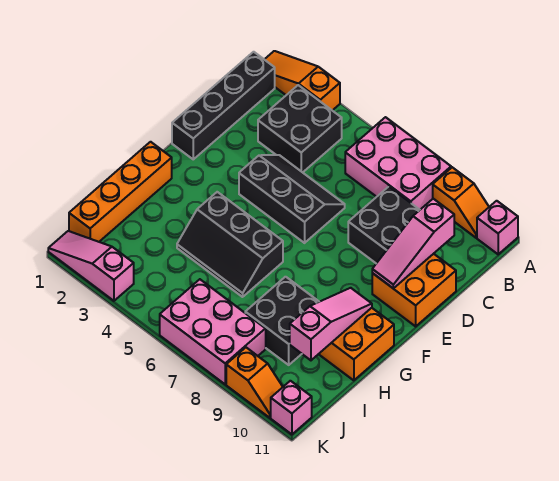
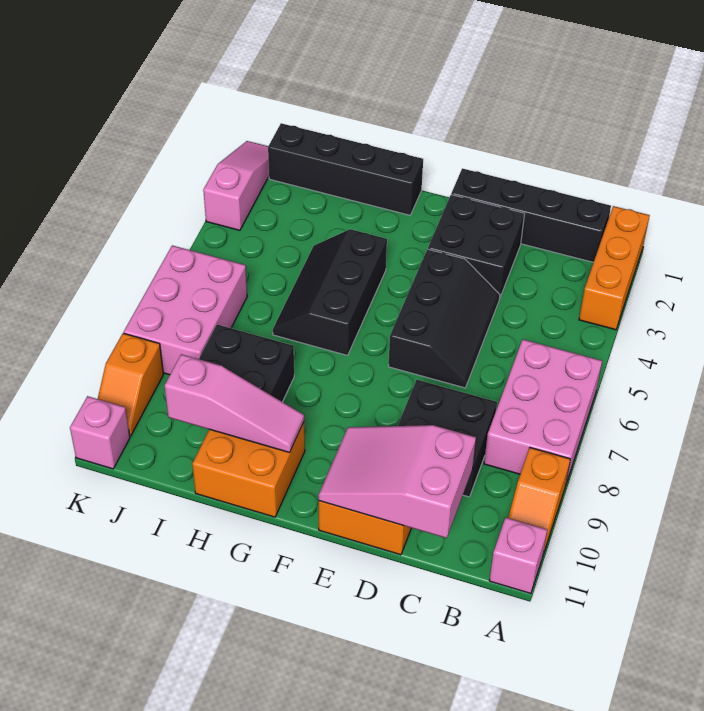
orange 1x3 slope [264,51,340,110] -> orange 1x3 brick [579,206,650,330]
black 2x2 brick [258,85,342,172] -> black 2x2 brick moved to [428,195,525,297]
pink 1x3 slope [372,199,454,288] -> pink 2x3 slope [318,425,476,538]
orange 1x4 brick [69,142,172,242] -> black 1x4 brick [268,123,423,215]

